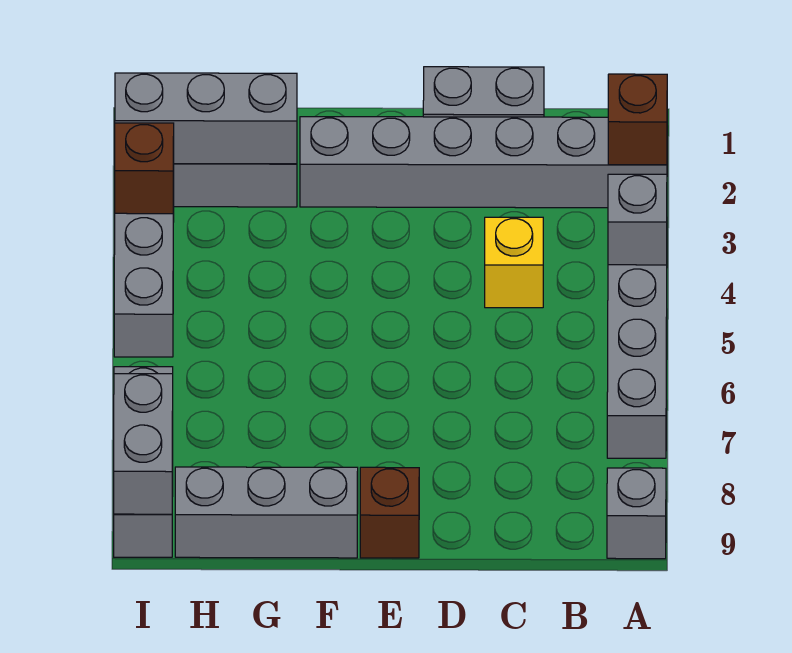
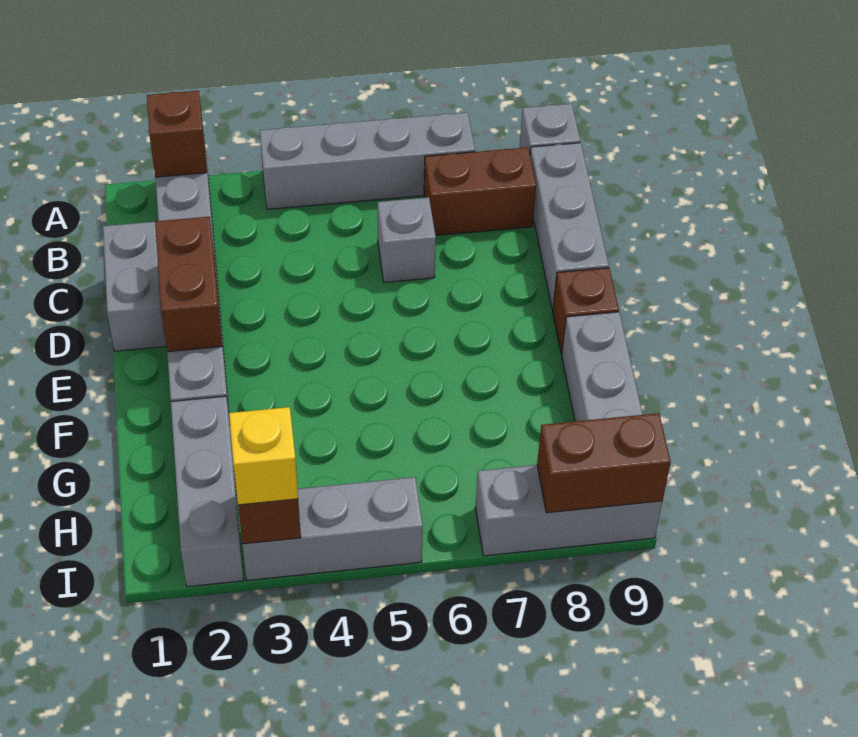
grey 1x1 brick [608,174,667,265] -> grey 1x1 brick moved to [378,197,436,282]
none -> brown 1x2 brick [424,147,536,236]
yellow 1x1 brick [485,217,543,308] -> yellow 1x1 brick moved to [229,407,298,505]
none -> brown 1x2 brick [155,217,222,352]
grey 1x3 brick [115,73,297,164] -> grey 1x3 brick moved to [530,143,609,310]
grey 1x2 brick [114,374,173,514] -> brown 1x2 brick [537,413,671,513]

